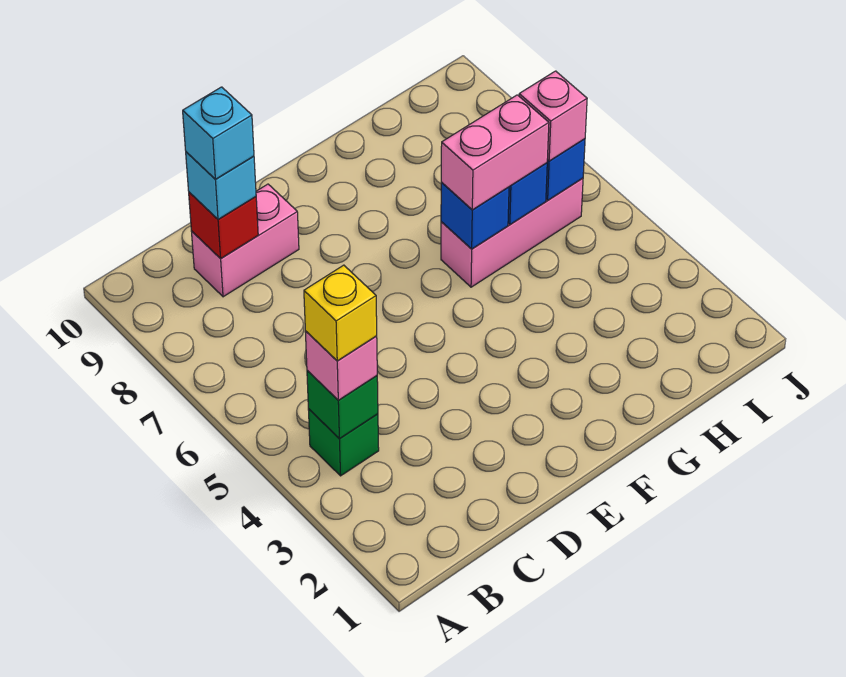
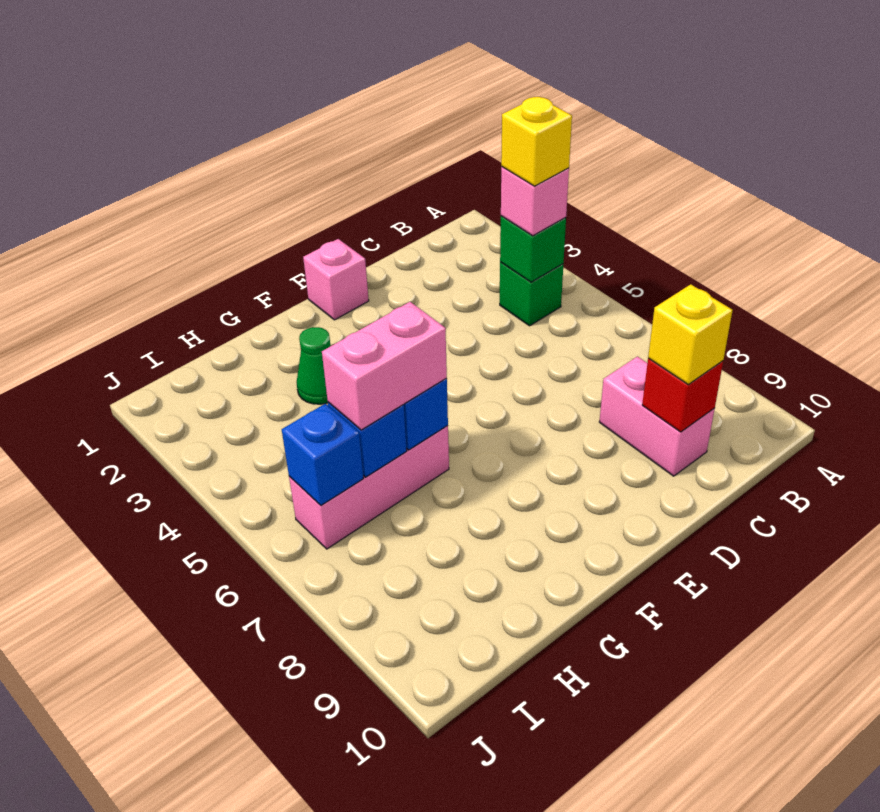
pink 1x2 brick [191,184,299,297] -> pink 1x2 brick turned to [599,357,715,476]
cyan 1x1 brick [186,152,256,219] -> yellow 1x1 brick [648,284,733,385]
cyan 1x1 brick [183,87,254,179] -> none
none -> green 1x1 cone [297,327,330,404]
pink 1x1 brick [519,71,587,161] -> pink 1x1 brick moved to [303,239,369,320]

